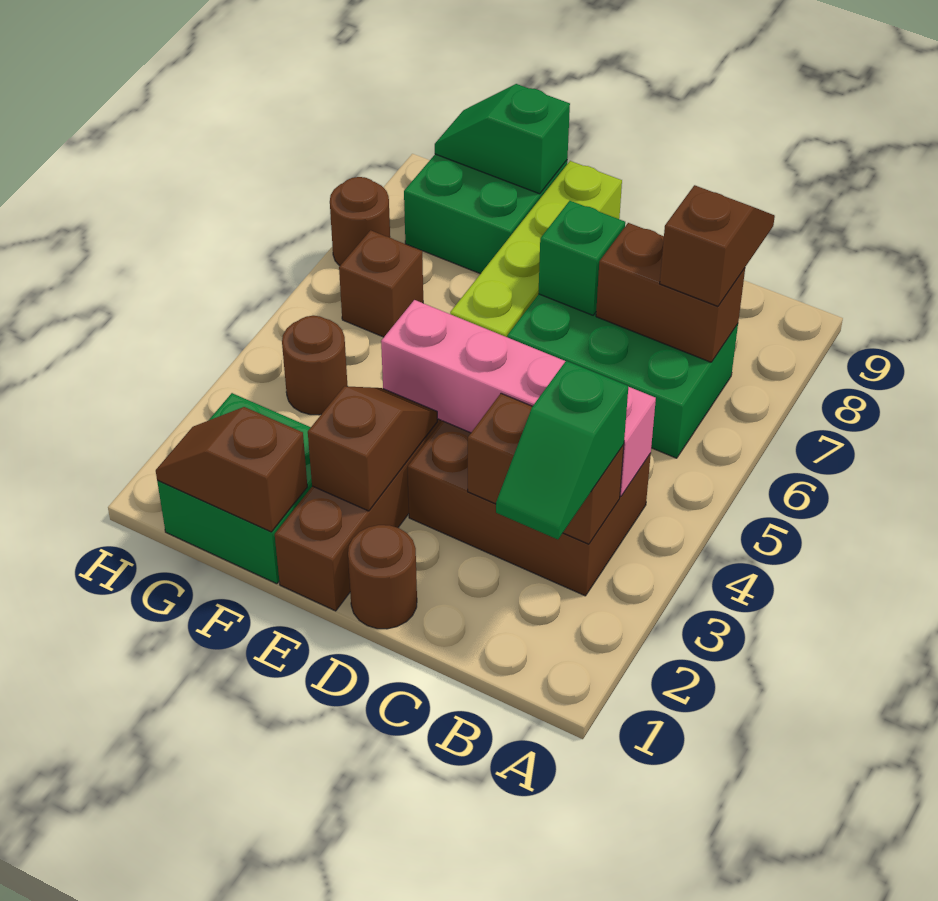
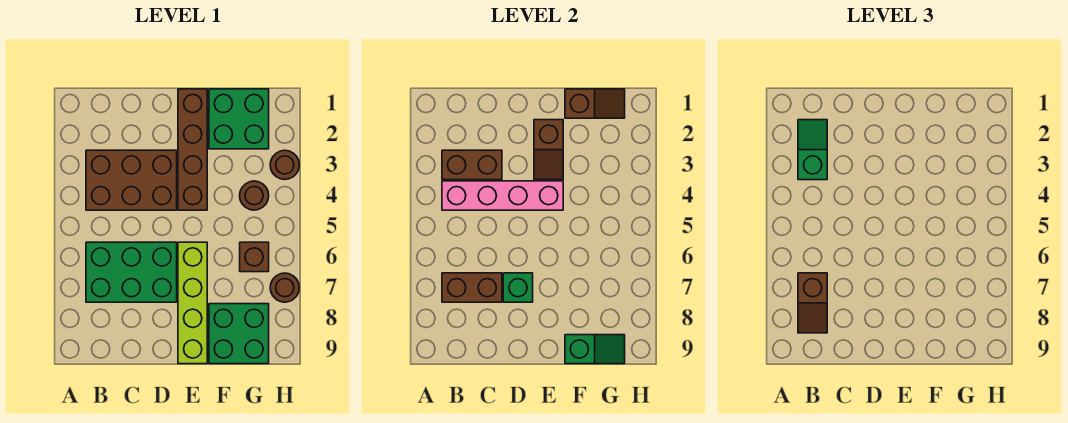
brown 1x1 round brick [348,525,417,629] -> brown 1x1 round brick moved to [270,150,299,180]

